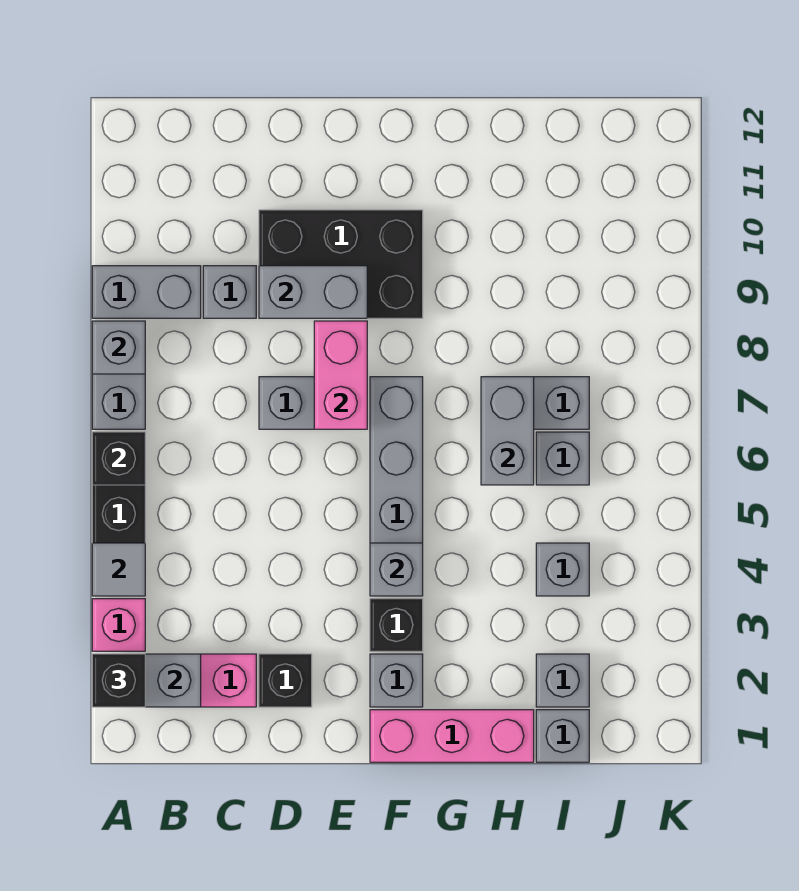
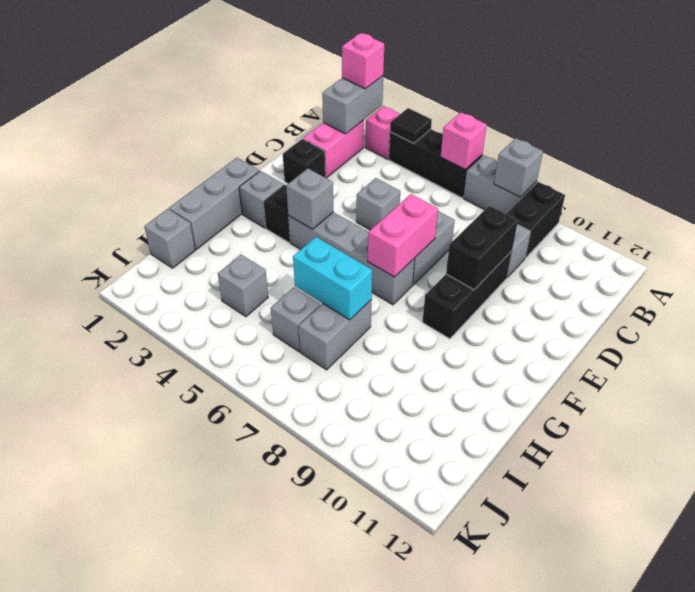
black 1x1 brick [92,654,145,707] -> pink 1x1 brick [342,33,384,89]
grey 1x1 tile [92,543,145,596] -> black 1x1 tile [390,108,432,143]
black 1x1 brick [92,432,145,485] -> pink 1x1 brick [441,112,487,170]
grey 1x2 brick [92,266,201,318] -> black 1x2 brick [506,182,565,258]
black 2x3 brick [259,210,423,318] -> black 1x3 brick [422,251,512,339]
grey 1x2 brick [259,266,367,318] -> black 1x2 brick [446,206,518,290]
pink 1x2 brick [314,321,367,429] -> pink 1x2 brick turned to [368,194,438,277]
pink 1x3 brick [370,710,534,762] -> grey 1x3 brick [169,158,259,249]
grey 1x2 brick [481,377,534,485] -> cyan 1x2 brick [293,237,372,320]
grey 1x1 brick [536,654,589,707] -> grey 1x1 brick moved to [356,178,400,230]

